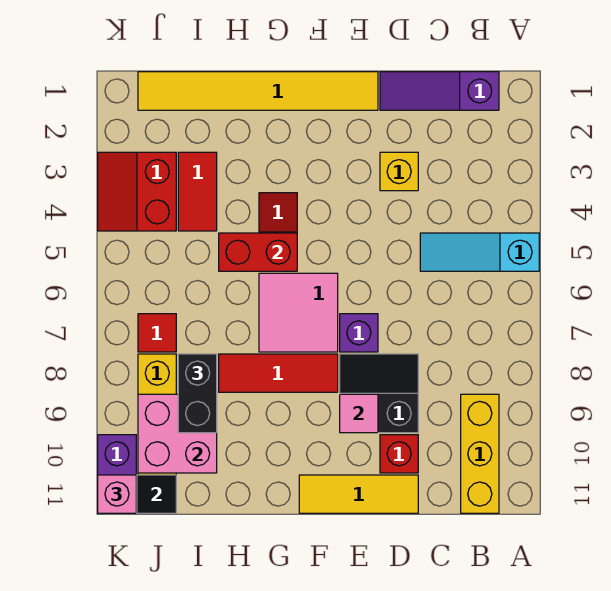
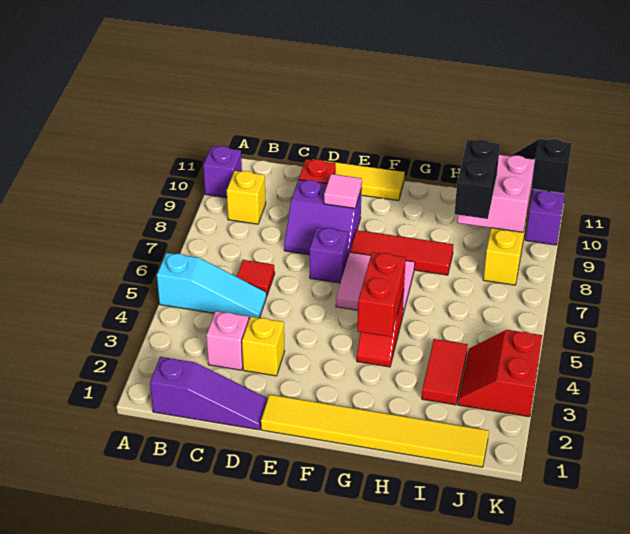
none -> purple 1x1 brick [203,146,242,198]
yellow 1x3 brick [461,394,499,513] -> yellow 1x1 brick [227,171,266,224]
black 2x2 slope [340,354,418,433] -> purple 2x2 slope [284,180,361,255]
red 1x2 brick [219,233,297,271] -> red 1x2 brick turned to [357,252,406,337]
red 2x2 slope [98,152,176,231] -> red 2x2 slope turned to [458,330,542,417]
red 1x1 tile [138,314,176,352] -> red 1x1 tile moved to [237,260,275,295]
pink 1x1 brick [98,475,136,513] -> pink 1x1 brick moved to [206,311,249,370]

